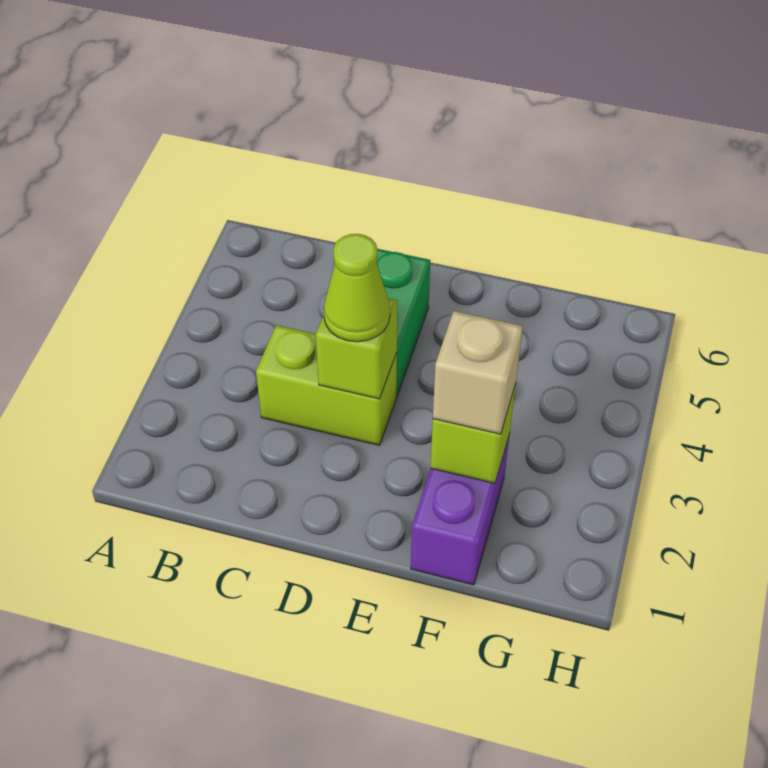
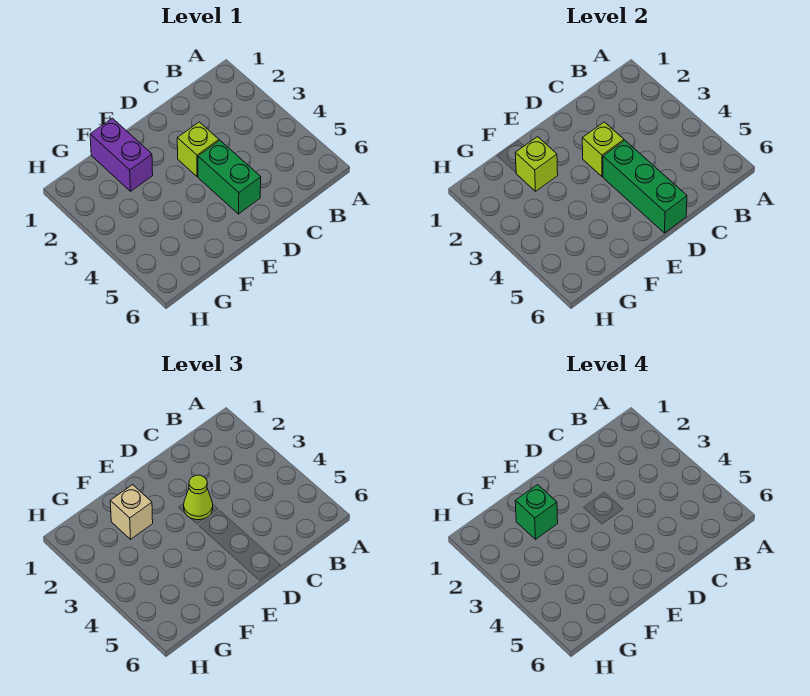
lime 1x2 brick [256,325,397,445] -> lime 1x1 brick [177,122,219,177]
none -> green 1x3 brick [603,141,687,233]
none -> green 1x1 brick [515,485,558,539]

